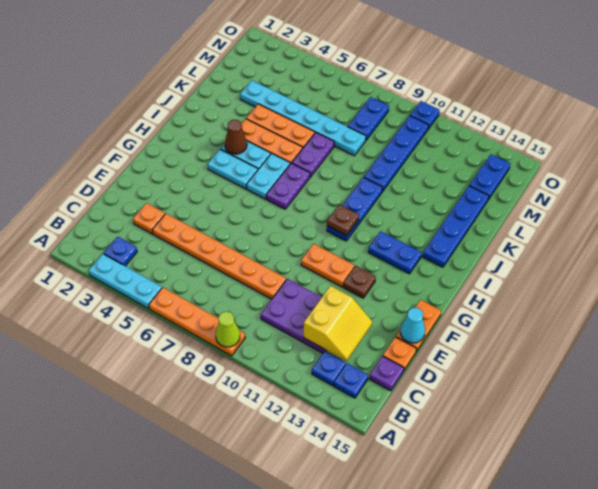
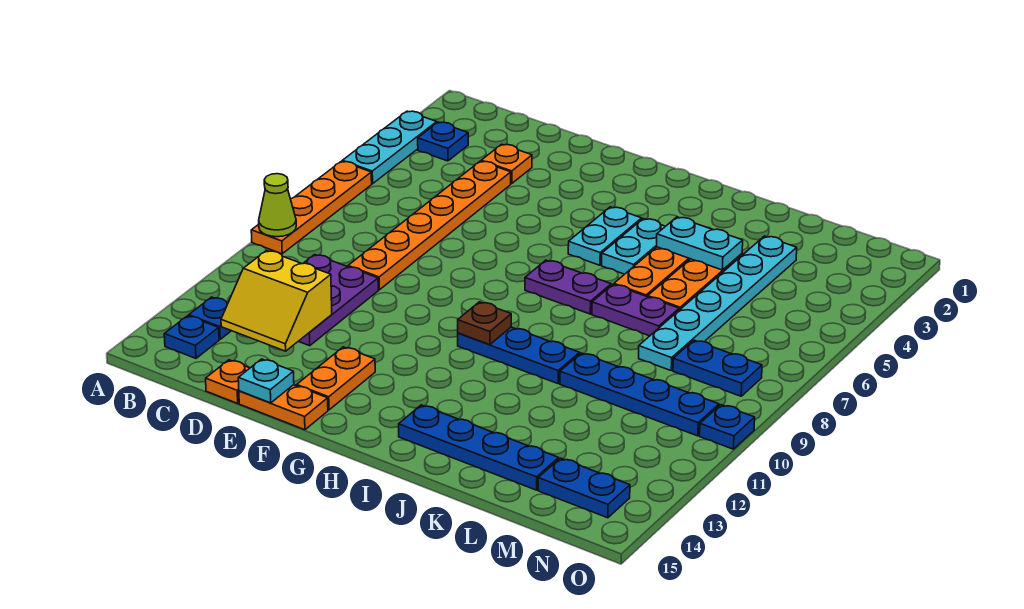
purple 1x1 plate [370,356,404,391] -> none
cyan 1x1 cone [400,308,425,343] -> cyan 1x1 plate [238,359,294,403]
orange 1x2 plate [301,244,354,287] -> orange 1x2 plate moved to [297,347,375,410]
brown 1x1 plate [343,266,376,298] -> none
cyan 1x2 plate [246,153,290,199] -> cyan 1x2 plate moved to [657,217,743,270]
blue 1x2 plate [368,231,422,274] -> none
brown 1x1 cone [225,120,247,154] -> none

